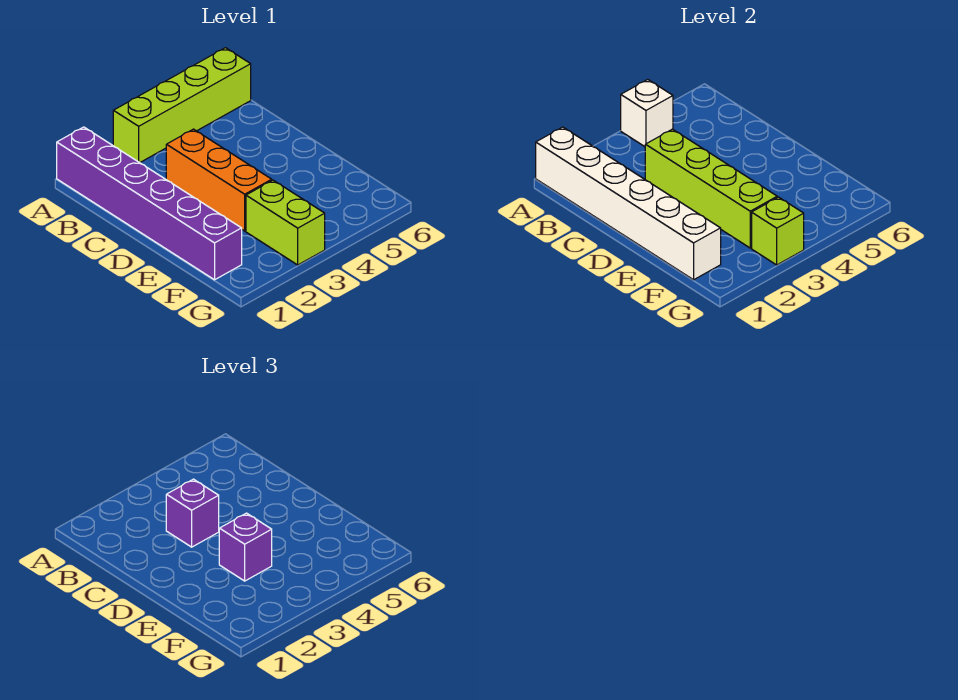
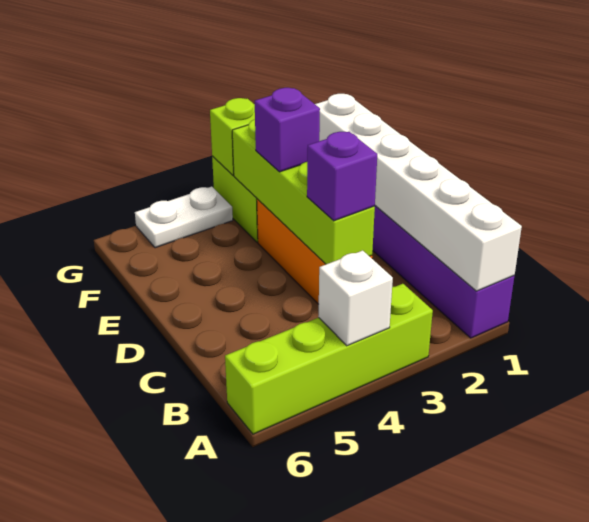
none -> white 1x2 plate [135,187,233,248]

